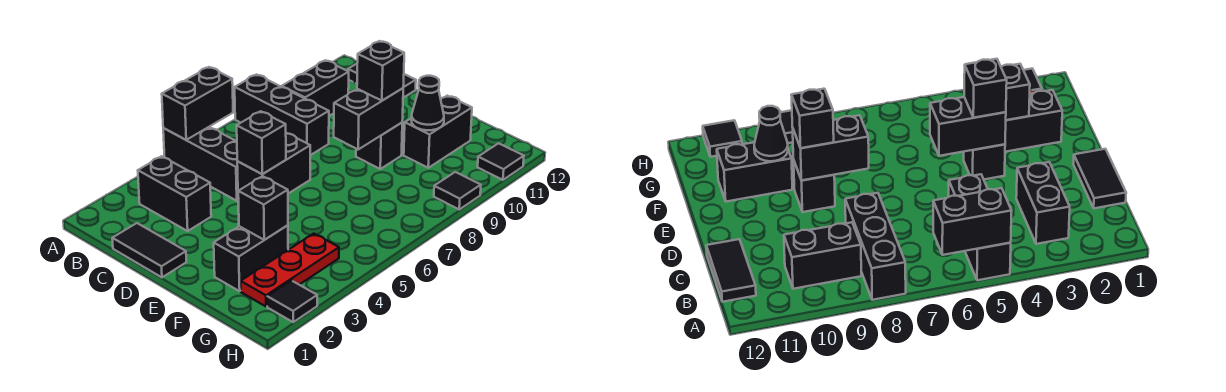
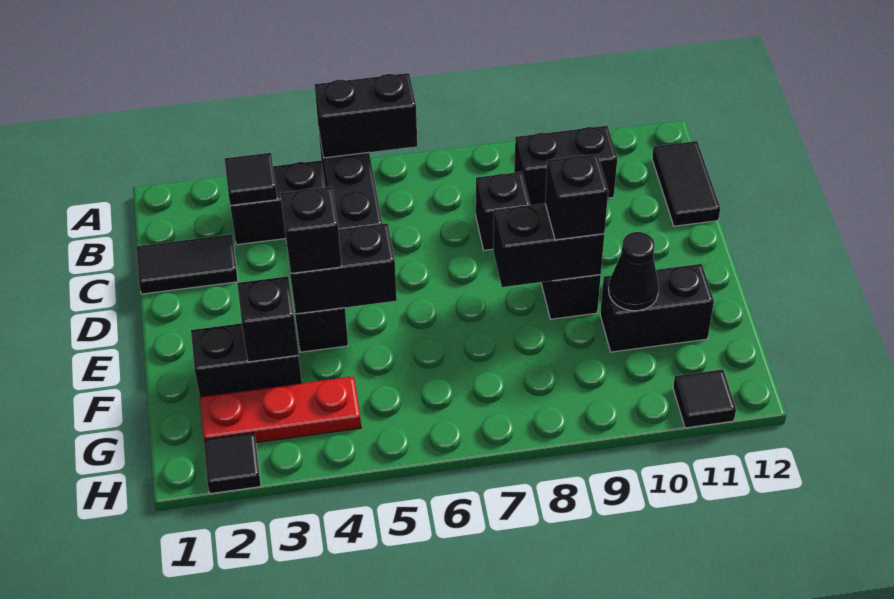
black 1x3 brick [235,75,329,155] -> black 1x1 brick [476,172,530,250]
black 1x2 brick [138,156,211,231] -> black 1x2 brick turned to [230,160,326,245]
black 1x2 tile [112,223,186,277] -> black 1x2 tile turned to [136,234,238,294]
black 1x1 tile [434,172,481,209] -> black 1x1 tile moved to [224,153,277,206]

